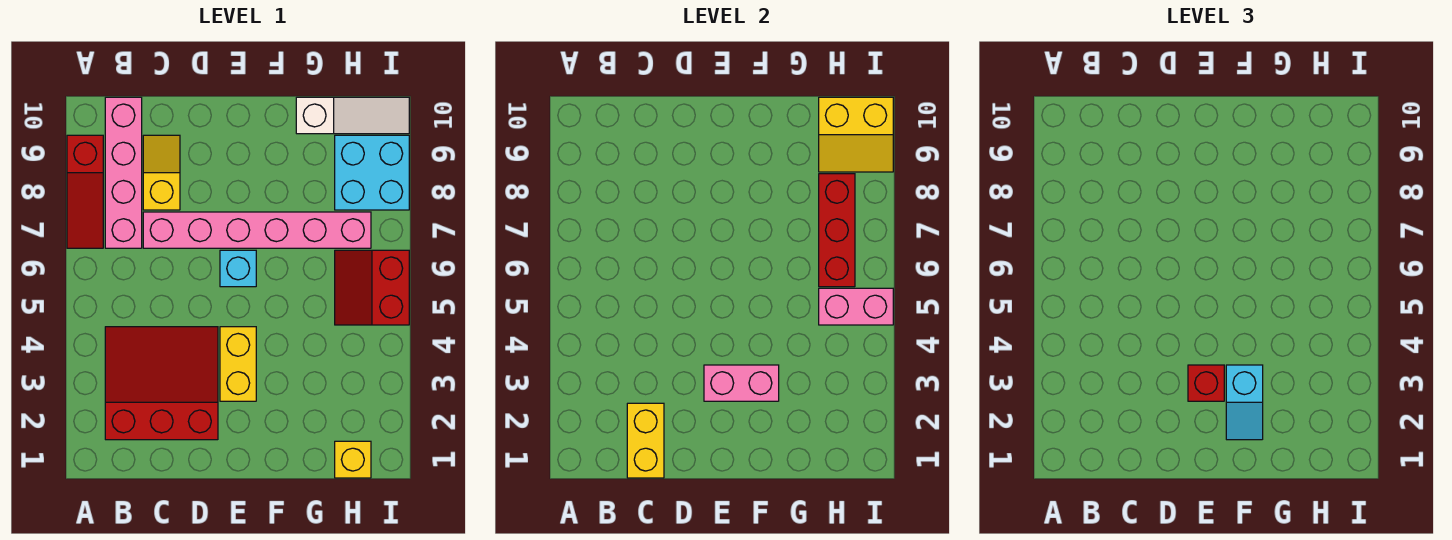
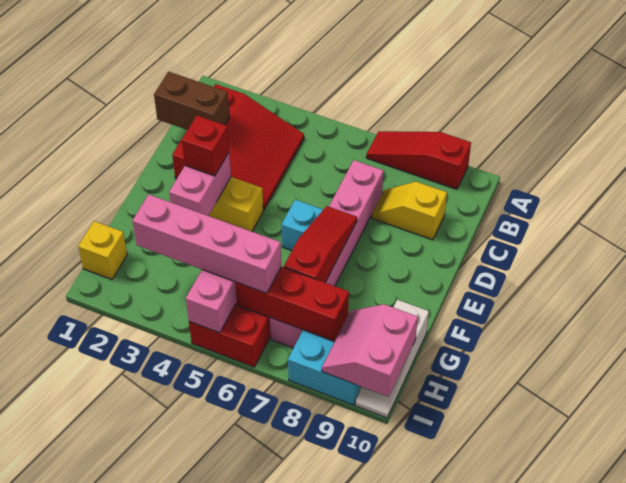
pink 1x4 brick [105,97,142,248] -> pink 1x4 brick moved to [133,194,281,293]
yellow 1x2 brick [627,403,664,478] -> brown 1x2 brick [154,72,230,130]
yellow 1x2 slope [143,135,180,210] -> yellow 1x2 slope turned to [372,182,447,240]
none -> red 1x3 slope [284,206,357,282]
cyan 1x2 slope [1226,365,1263,440] -> none
yellow 2x2 slope [819,97,893,172] -> pink 2x2 slope [322,304,418,397]

